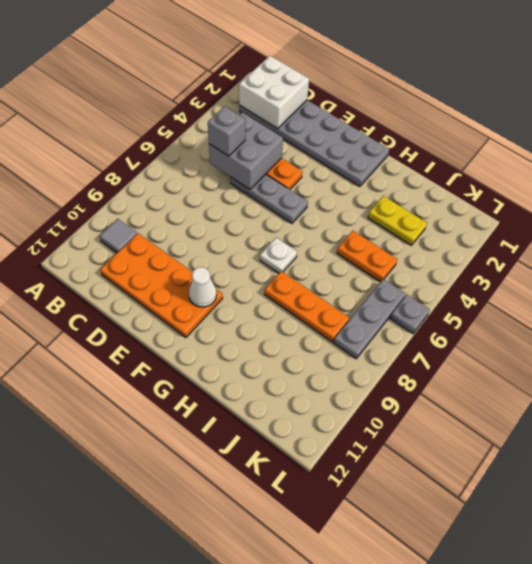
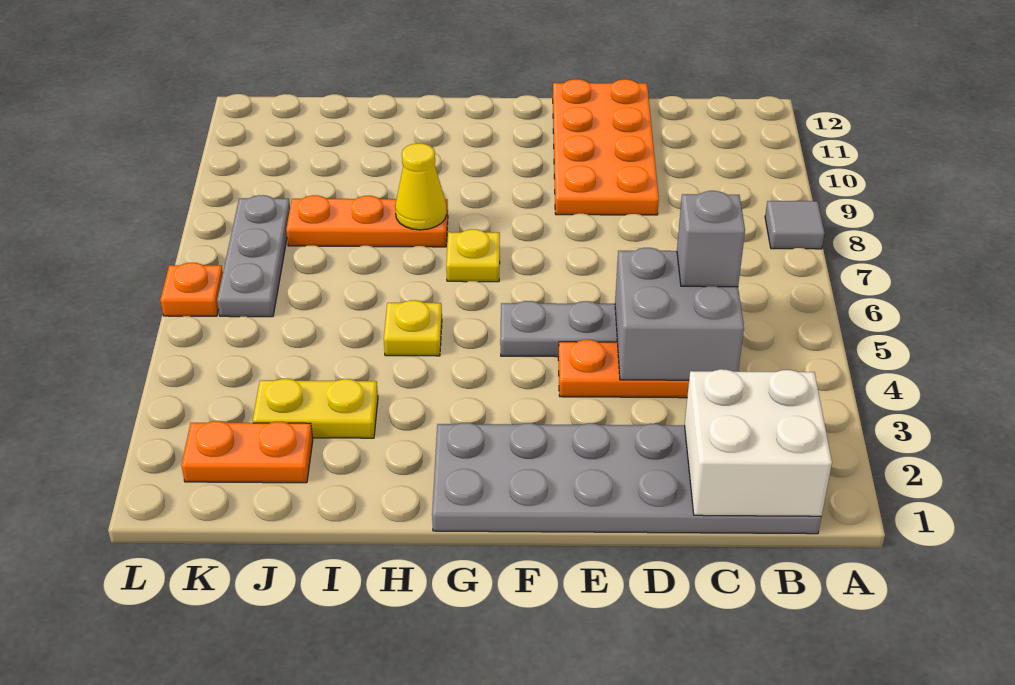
grey 1x1 tile [100,219,137,253] -> grey 1x1 tile moved to [765,201,825,249]
orange 2x4 plate [100,233,223,338] -> orange 2x4 plate turned to [553,79,659,215]
white 1x1 cone [189,267,217,307] -> none
white 1x1 plate [260,238,297,273] -> yellow 1x1 plate [446,229,500,282]
none -> yellow 1x1 plate [384,300,442,356]
none -> yellow 1x1 cone [395,143,447,230]
orange 1x2 plate [337,231,397,282] -> orange 1x2 plate moved to [181,421,313,483]
grey 1x1 plate [390,295,430,334] -> orange 1x1 plate [160,263,223,316]

